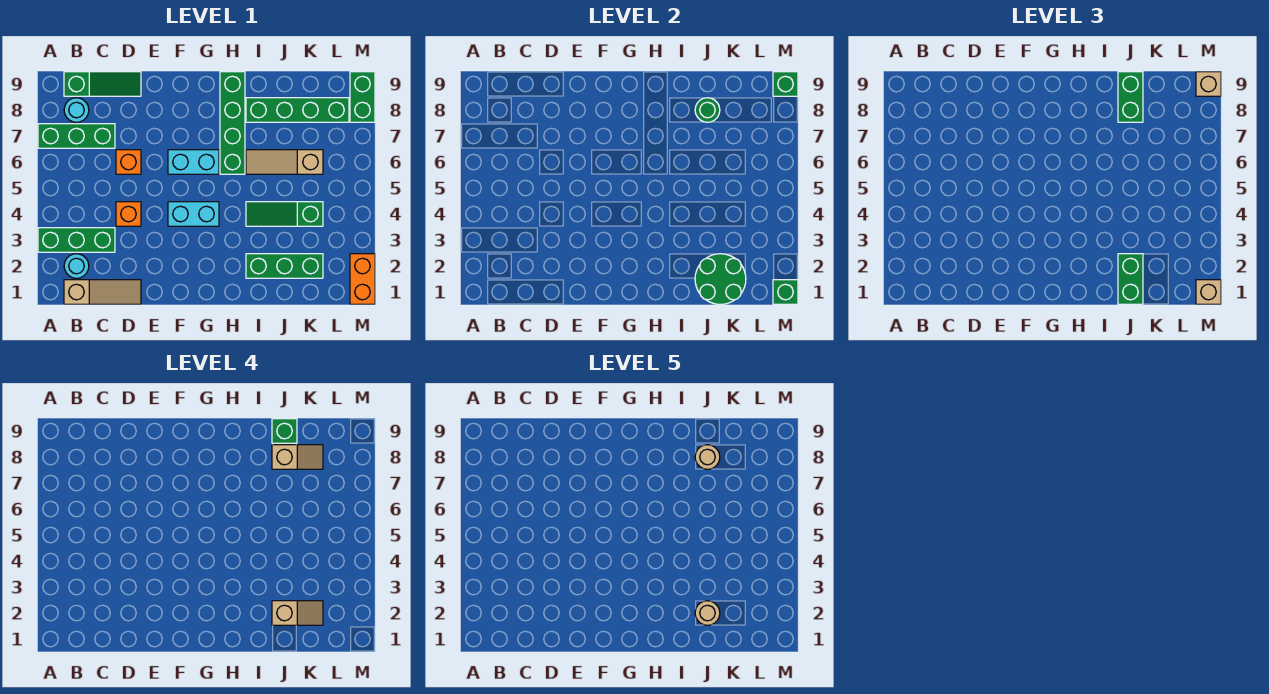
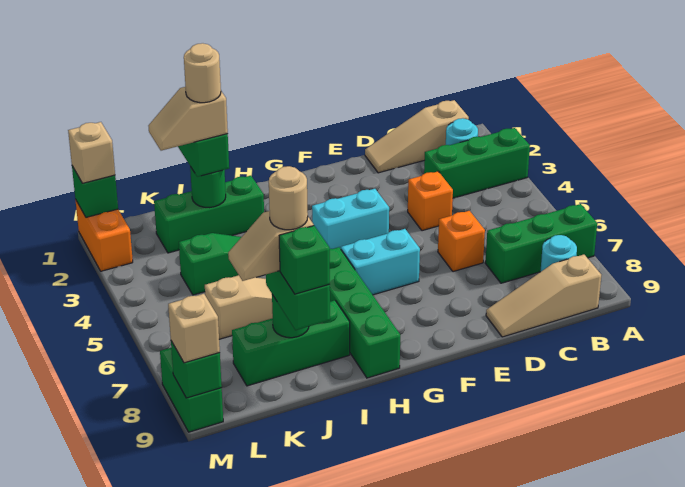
green 1x3 slope [64,72,141,96] -> tan 1x3 slope [486,255,601,337]
green 1x4 brick [246,98,349,122] -> green 1x3 brick [232,300,350,386]
green 2x2 round brick [695,254,746,304] -> green 1x1 round brick [190,167,226,208]

